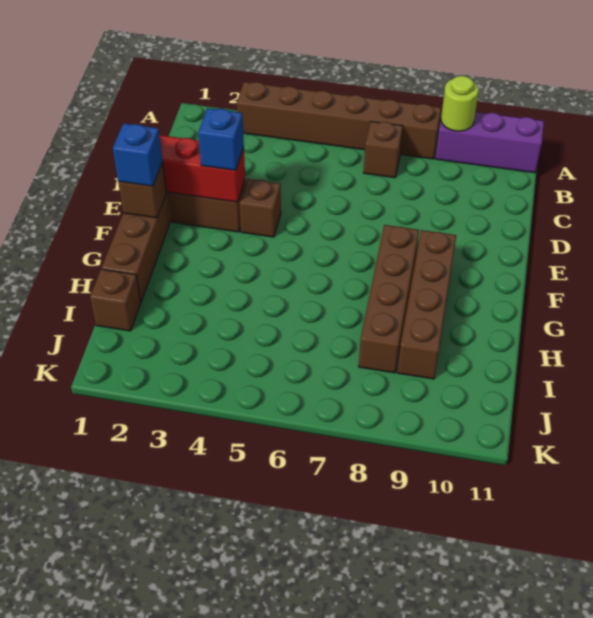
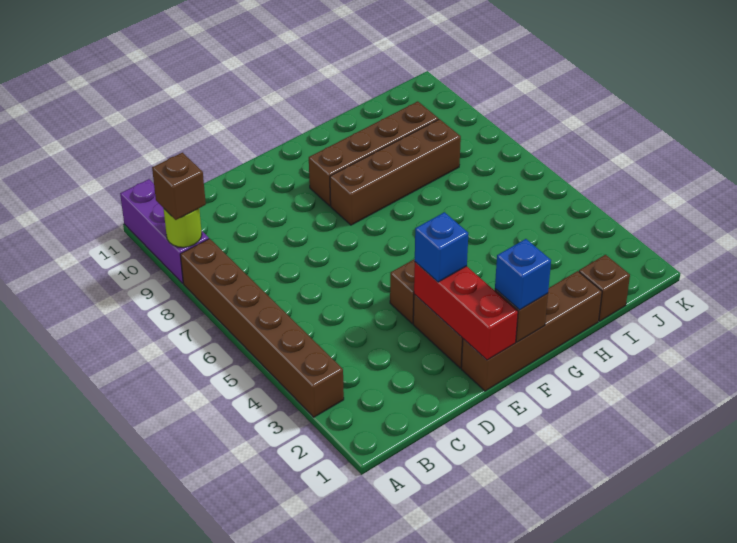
brown 1x1 brick [363,121,403,178] -> brown 1x1 brick moved to [152,153,206,220]

